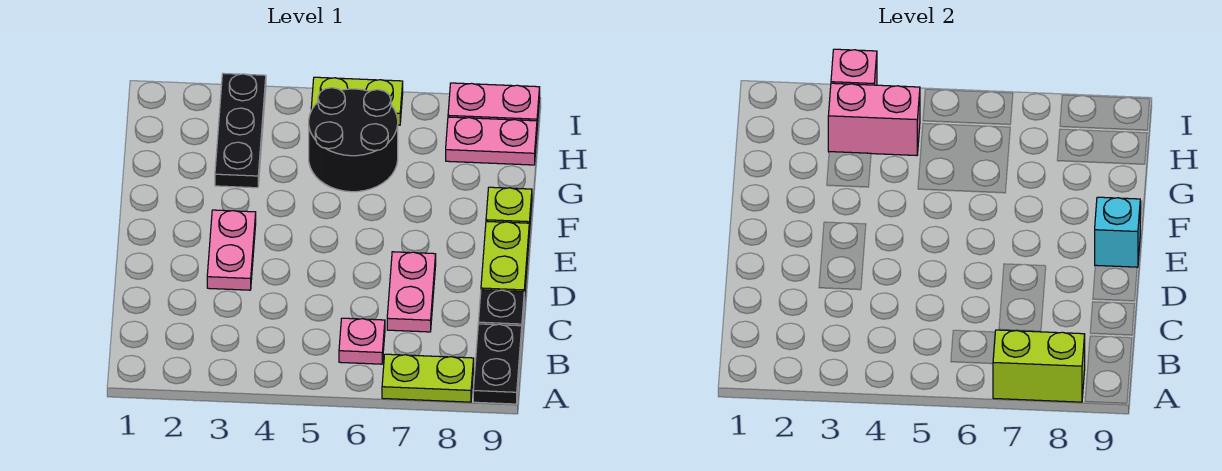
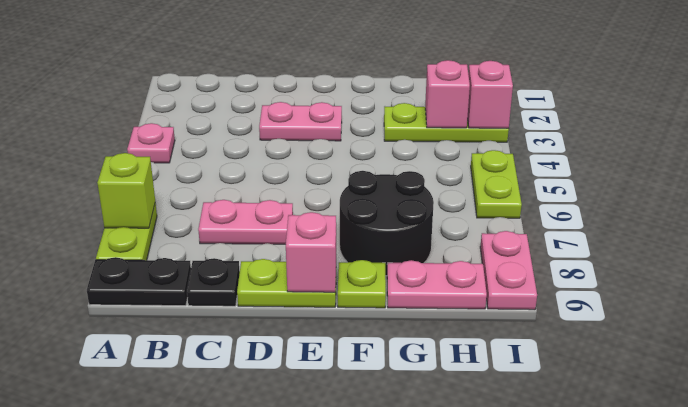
lime 1x2 brick [993,330,1085,402] -> lime 1x1 brick [97,153,155,228]
pink 1x1 plate [339,318,385,364] -> pink 1x1 plate moved to [127,123,175,163]
cyan 1x1 brick [1095,197,1140,268] -> pink 1x1 brick [286,212,336,292]
black 1x3 plate [215,73,266,188] -> lime 1x3 plate [384,103,509,142]
black 2x2 round brick [309,88,398,192] -> black 2x2 round brick moved to [340,171,434,276]
pink 1x2 brick [828,83,920,156] -> pink 1x1 brick [425,60,470,128]
pink 1x2 plate [446,117,537,165] -> pink 1x2 plate turned to [387,260,487,309]

